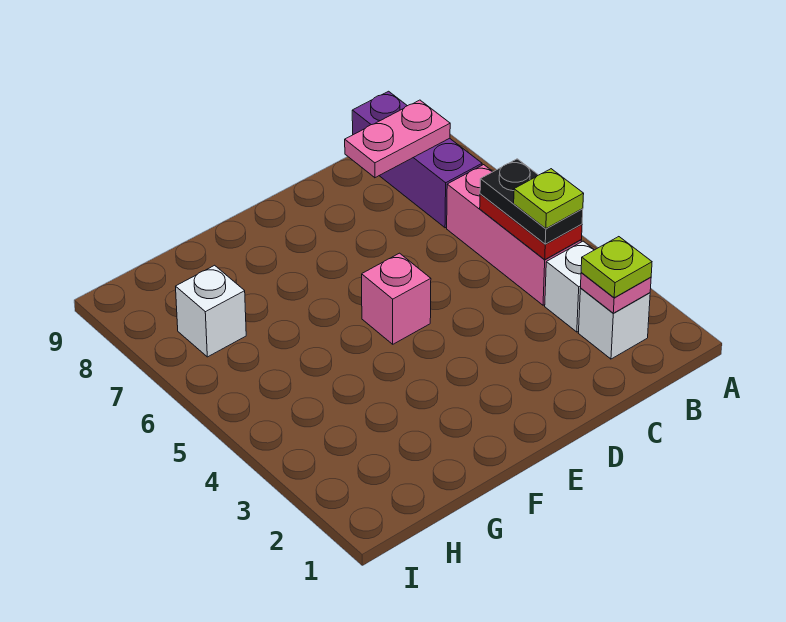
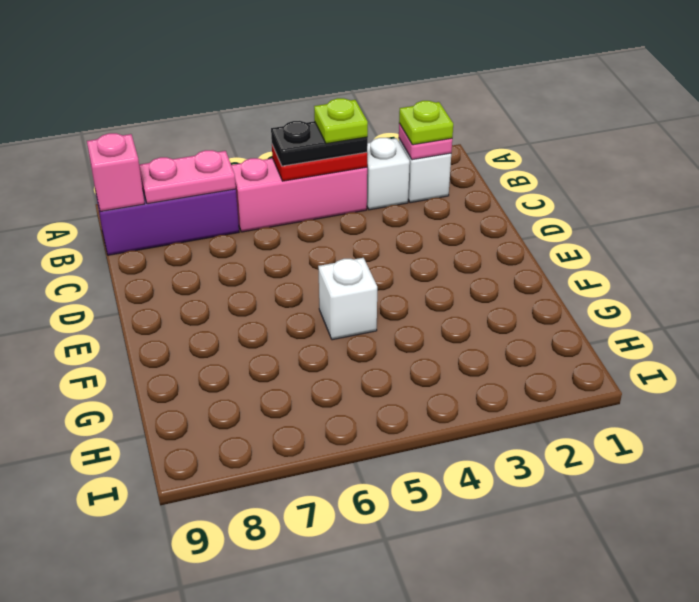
pink 1x2 plate [345,100,450,178] -> pink 1x2 plate turned to [139,150,236,204]
pink 1x1 brick [362,253,431,344] -> pink 1x1 brick moved to [87,133,145,212]
white 1x1 brick [176,265,246,357] -> white 1x1 brick moved to [318,258,377,340]

